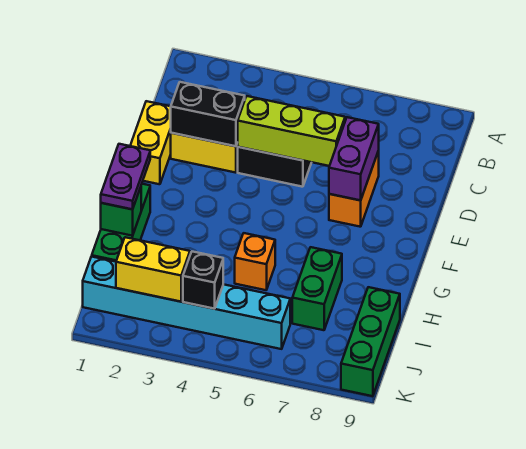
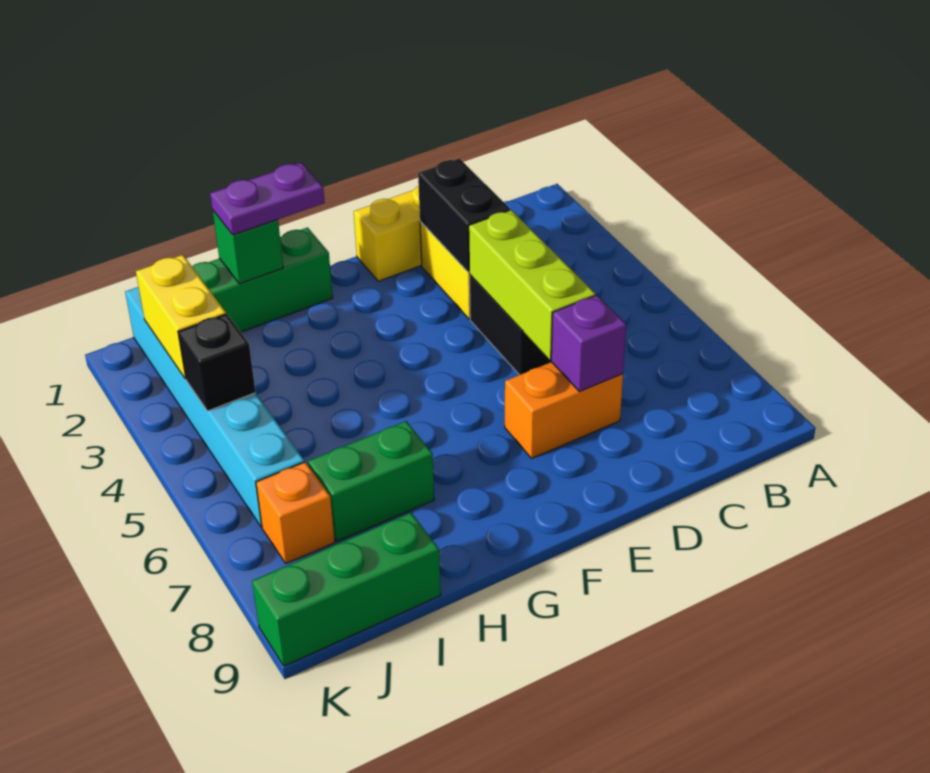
purple 1x2 brick [329,117,379,200] -> purple 1x1 brick [551,295,626,392]
orange 1x1 brick [235,233,275,290] -> orange 1x1 brick moved to [256,462,335,563]

